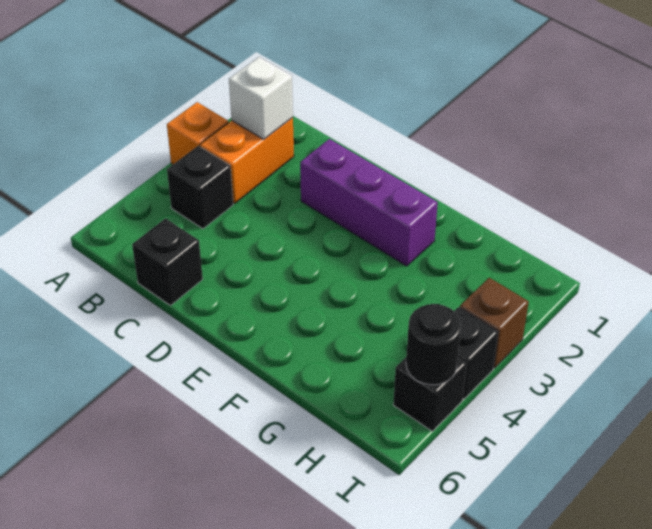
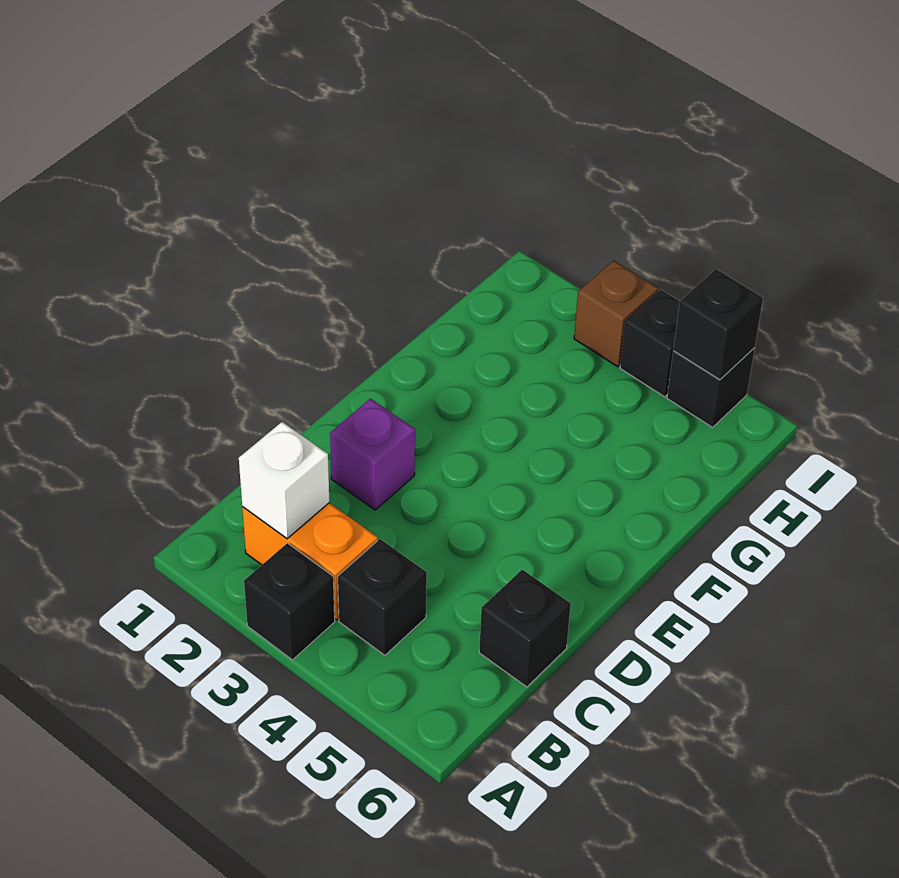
orange 1x1 brick [167,102,229,164] -> black 1x1 brick [244,543,335,660]
purple 1x3 brick [300,139,438,266] -> purple 1x1 brick [330,399,415,510]
black 1x1 round brick [406,304,461,385] -> black 1x1 brick [673,269,763,380]

